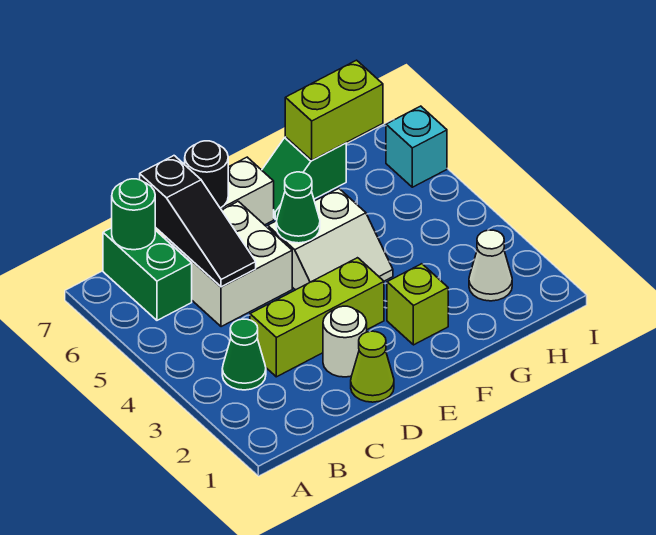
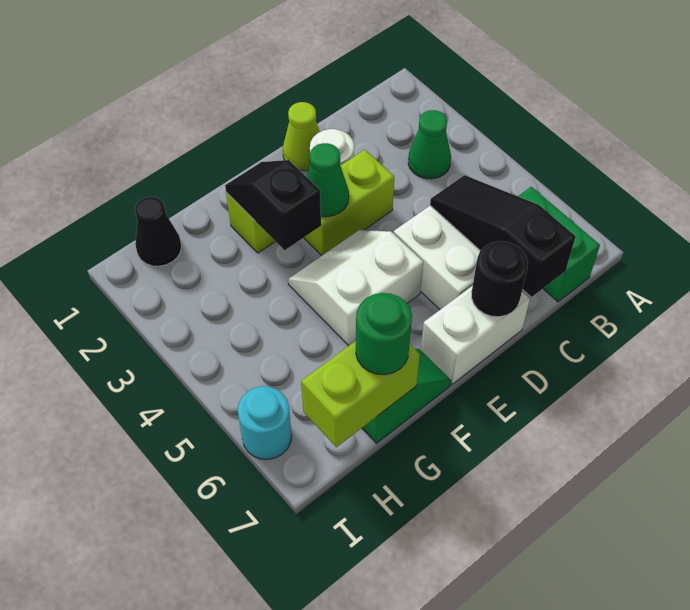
green 1x1 round brick [112,179,155,250] -> green 1x1 round brick moved to [356,293,412,375]
lime 1x3 brick [250,258,384,377] -> lime 1x2 brick [304,150,394,256]
green 1x1 cone [276,172,320,243] -> green 1x1 cone moved to [307,143,349,217]
none -> black 1x2 slope [225,160,321,250]
none -> black 1x1 cone [135,197,181,266]
white 1x1 cone [469,230,512,301] -> none
cyan 1x1 brick [386,106,447,187] -> cyan 1x1 round brick [238,386,292,459]

